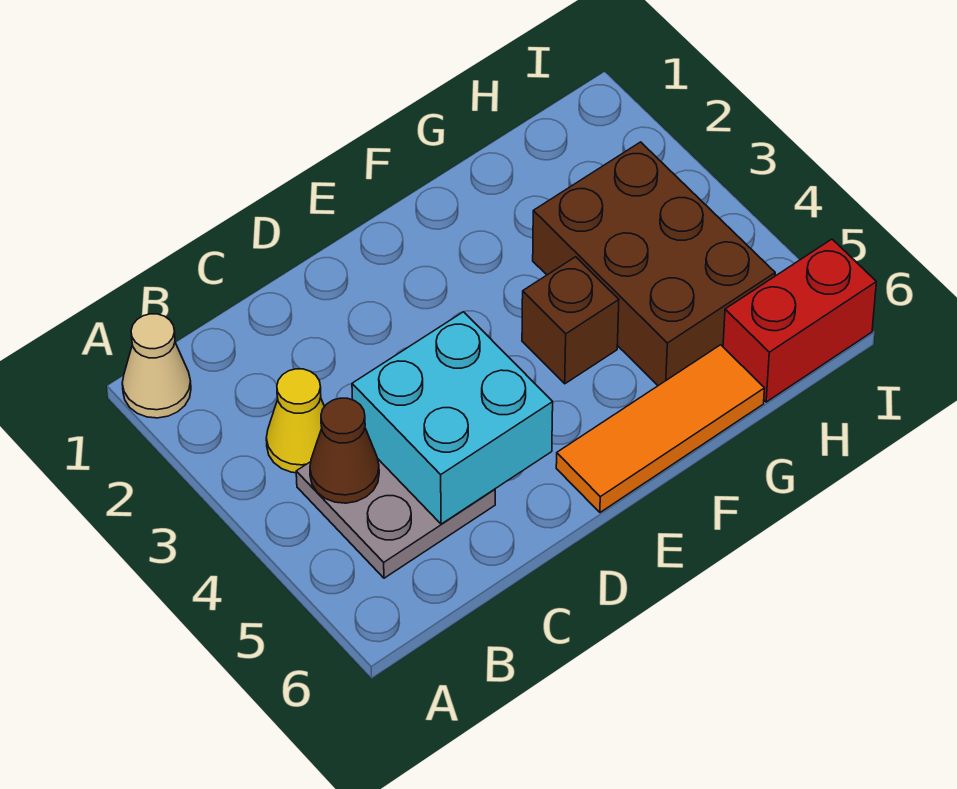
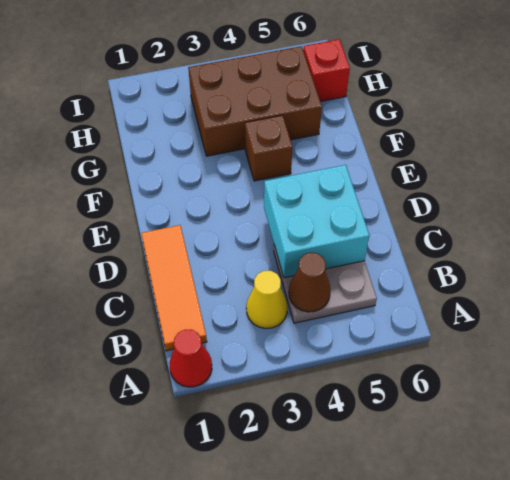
tan 1x1 cone [122,314,191,418] -> red 1x1 cone [169,330,212,387]
orange 1x3 tile [556,345,765,512] -> orange 1x3 tile moved to [141,225,207,351]
red 1x2 brick [723,239,876,402] -> red 1x1 brick [303,39,350,102]

